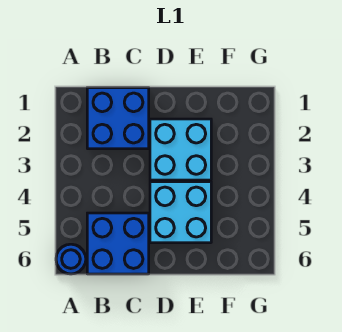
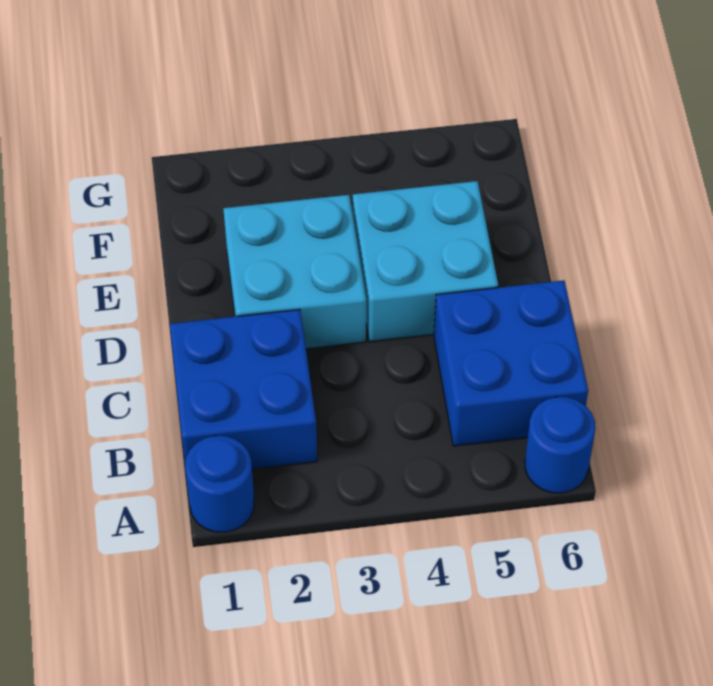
none -> blue 1x1 round brick [185,436,254,532]

